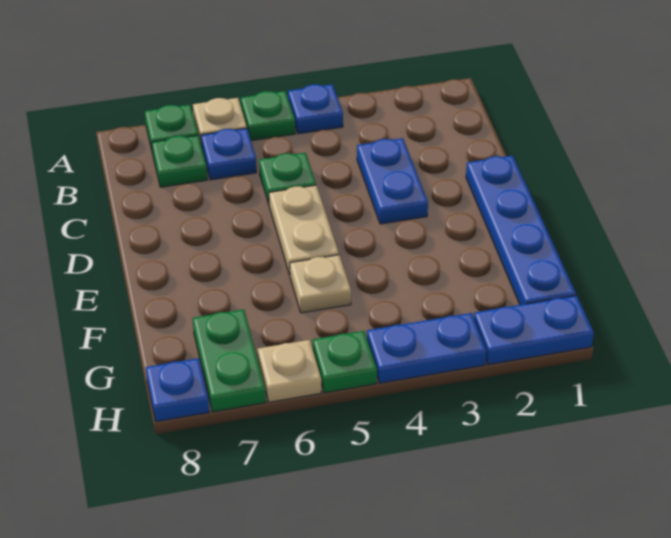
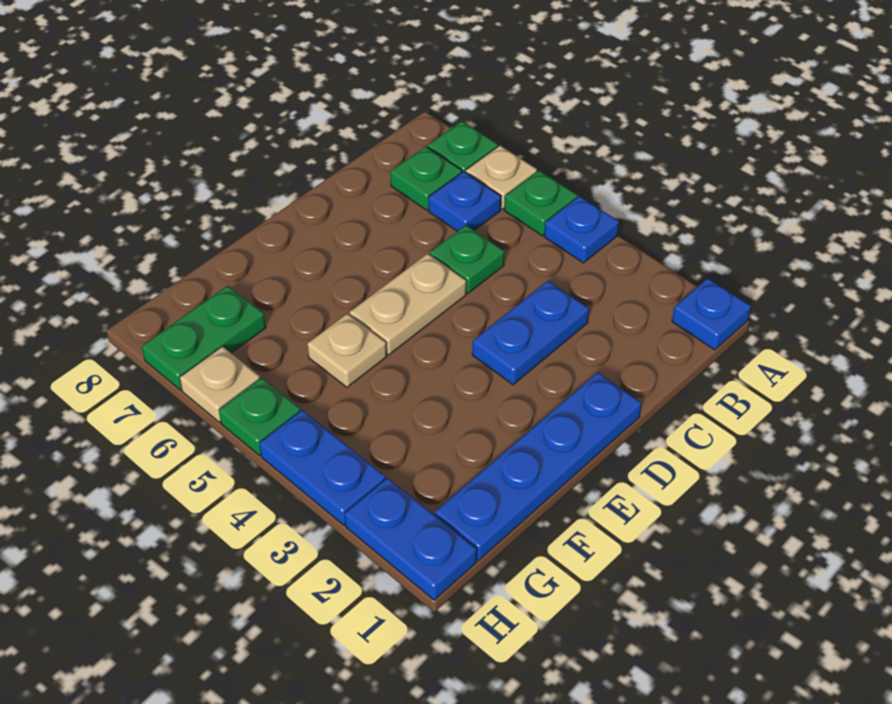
blue 1x1 plate [146,358,209,422] -> blue 1x1 plate moved to [672,278,751,350]

